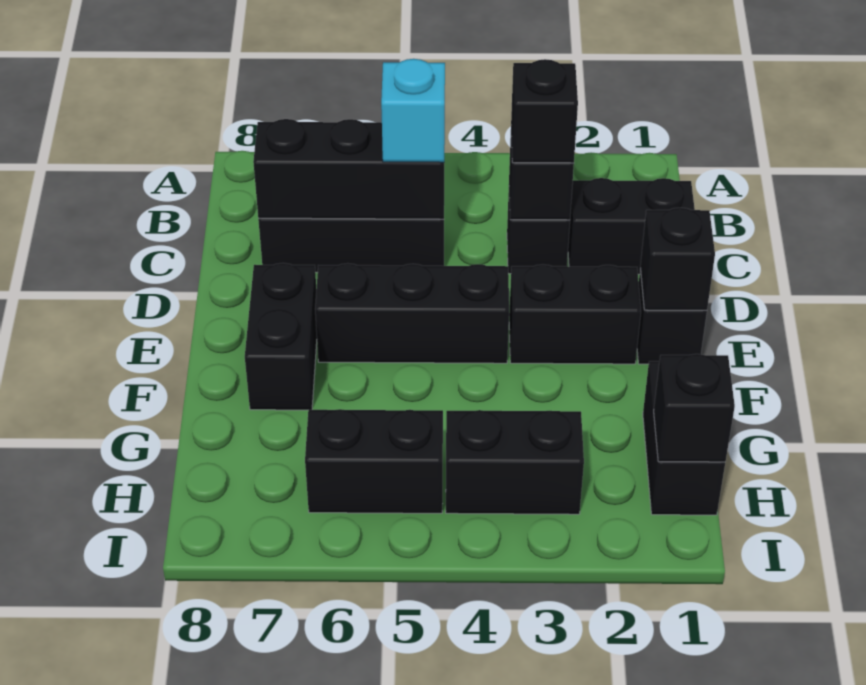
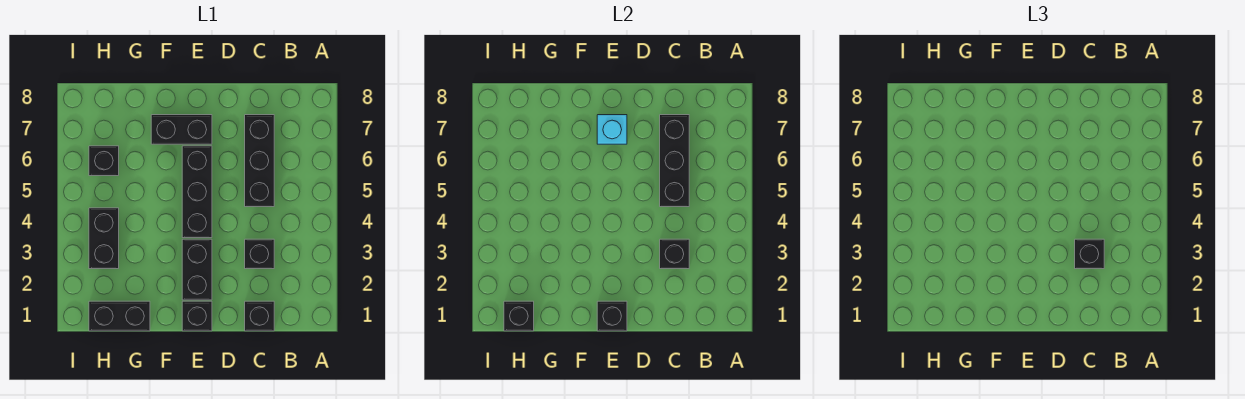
black 1x2 brick [568,178,695,274] -> black 1x1 brick [245,301,274,331]
cyan 1x1 brick [381,59,445,162] -> cyan 1x1 brick moved to [597,115,627,144]
black 1x2 brick [305,409,443,513] -> black 1x1 brick [89,146,119,176]

